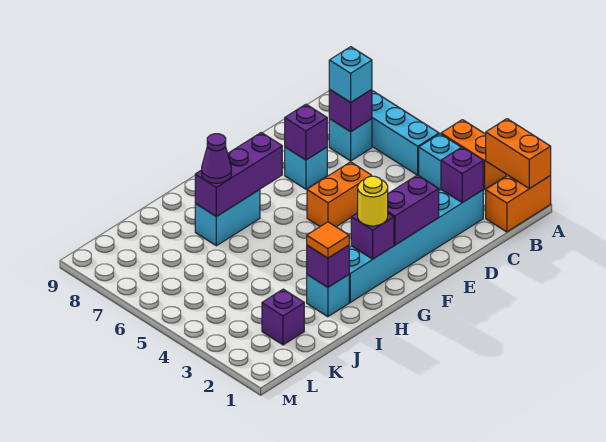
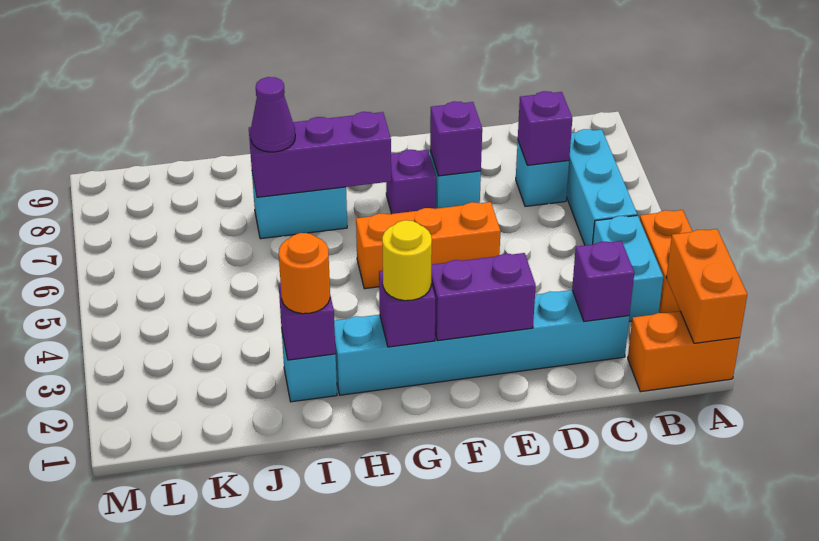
cyan 1x1 brick [329,47,372,102] -> none
orange 1x2 brick [307,162,372,227] -> orange 1x3 brick [356,202,500,289]
orange 1x1 tile [307,222,349,258] -> orange 1x1 round brick [279,233,330,314]
purple 1x1 brick [262,289,304,345] -> purple 1x1 brick moved to [386,150,436,214]

